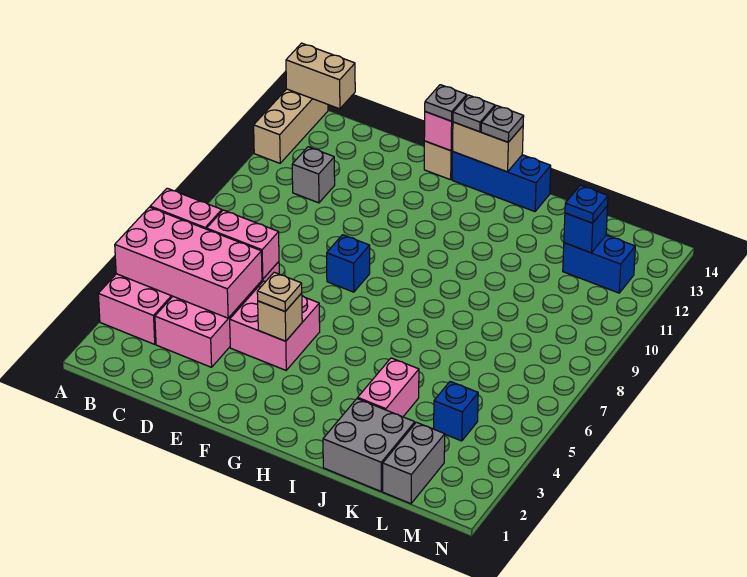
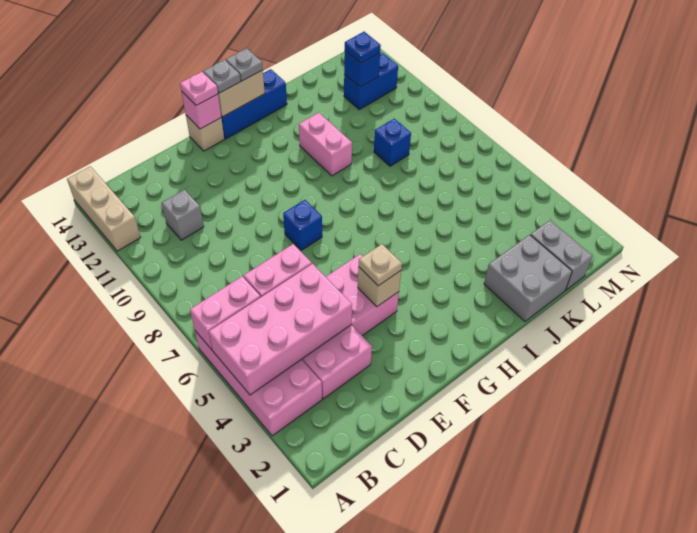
tan 1x2 brick [286,43,355,109] -> none
grey 1x1 plate [425,85,467,121] -> pink 1x1 plate [180,72,218,106]
pink 1x2 brick [358,358,419,417] -> pink 1x2 brick moved to [299,113,352,176]
blue 1x1 brick [434,381,478,441] -> blue 1x1 brick moved to [374,119,411,166]

